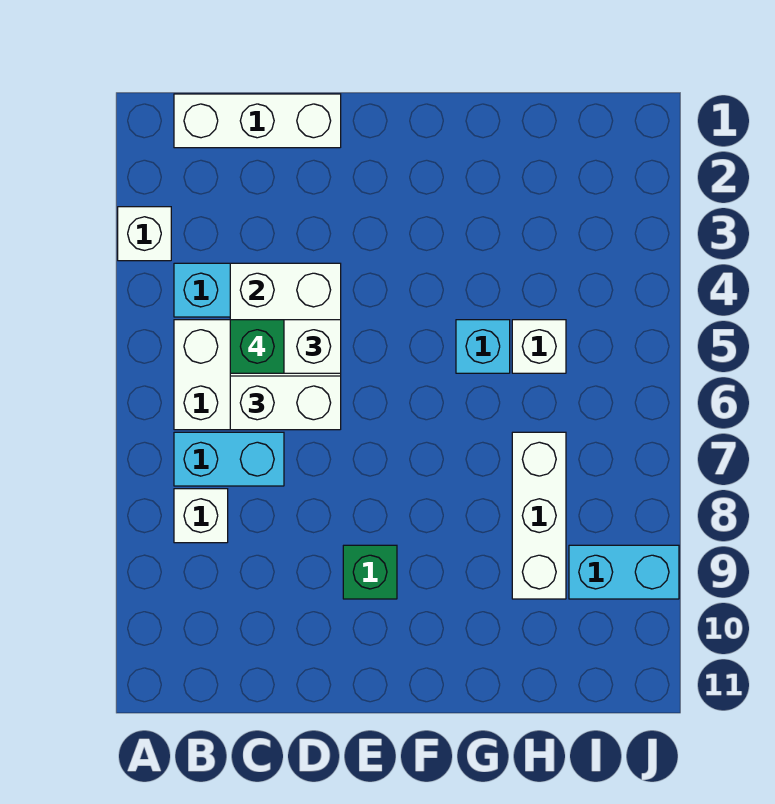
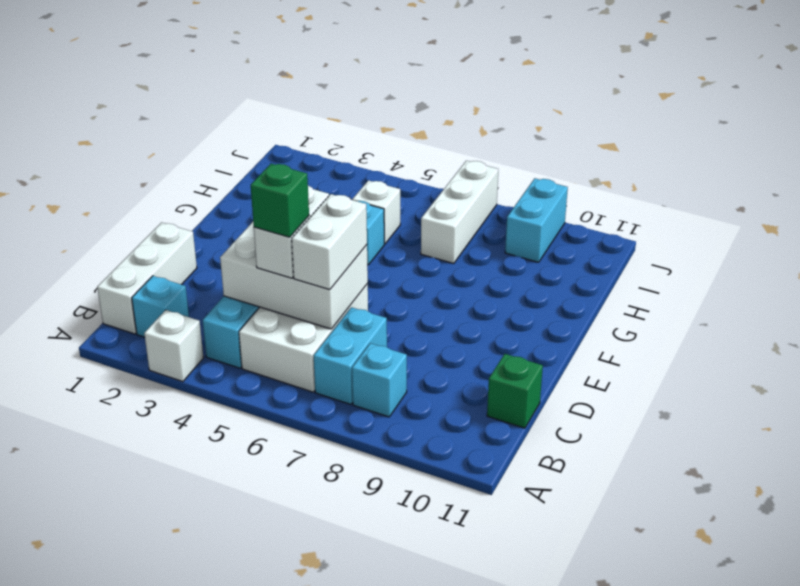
none -> cyan 1x1 brick [132,276,189,337]
white 1x1 brick [174,489,228,543] -> cyan 1x1 brick [352,343,407,417]
green 1x1 brick [343,545,397,599] -> green 1x1 brick moved to [487,354,543,428]
white 1x3 brick [512,432,566,599] -> white 1x3 brick turned to [421,161,498,264]

